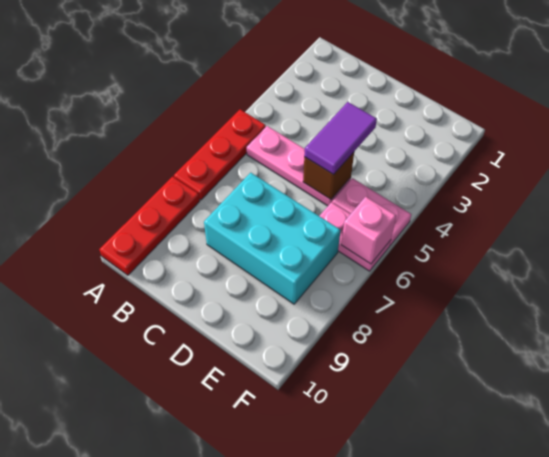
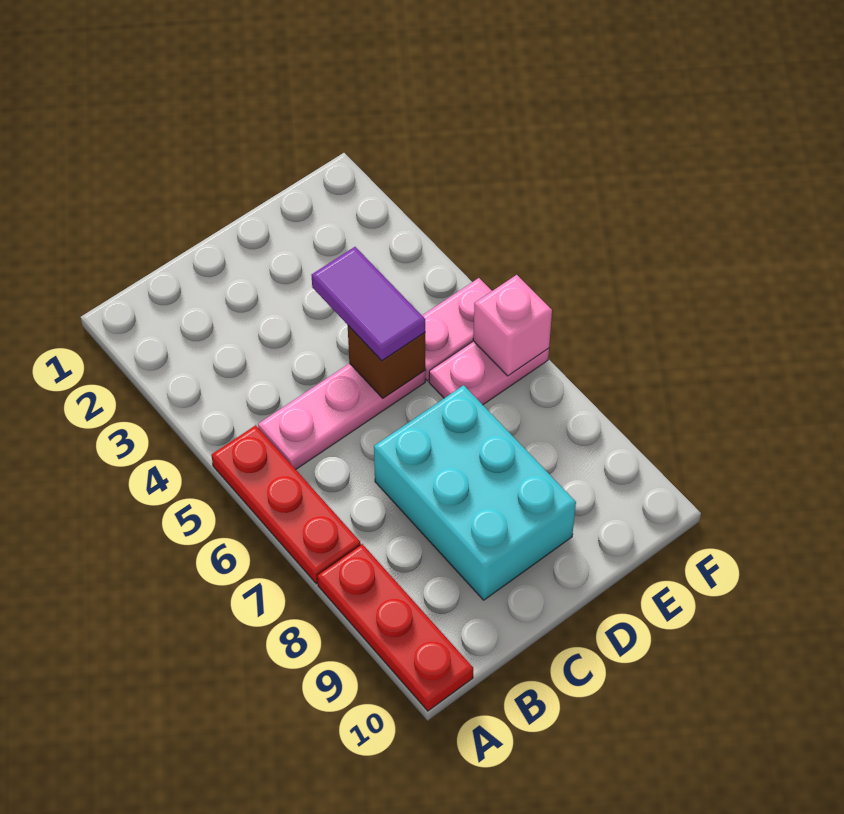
cyan 2x3 brick [204,173,341,304] -> cyan 2x3 brick turned to [374,385,576,600]

